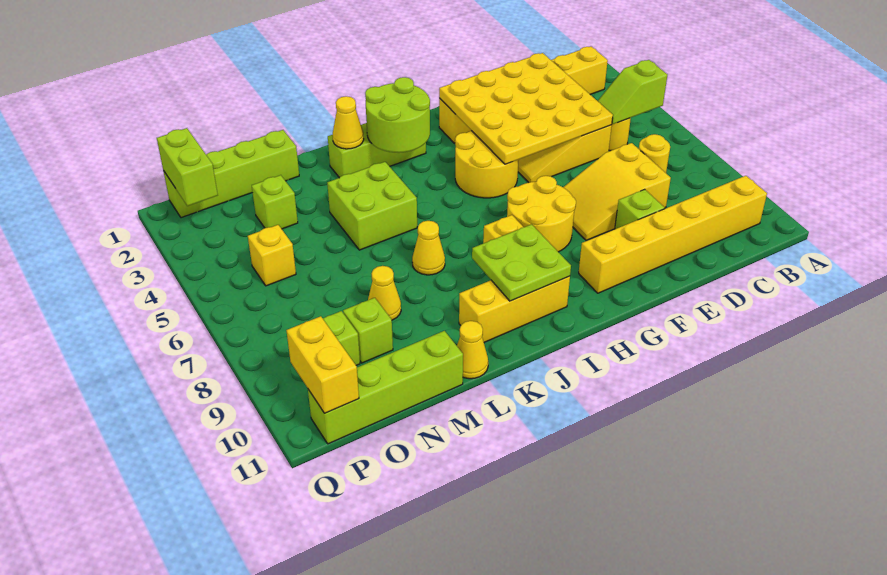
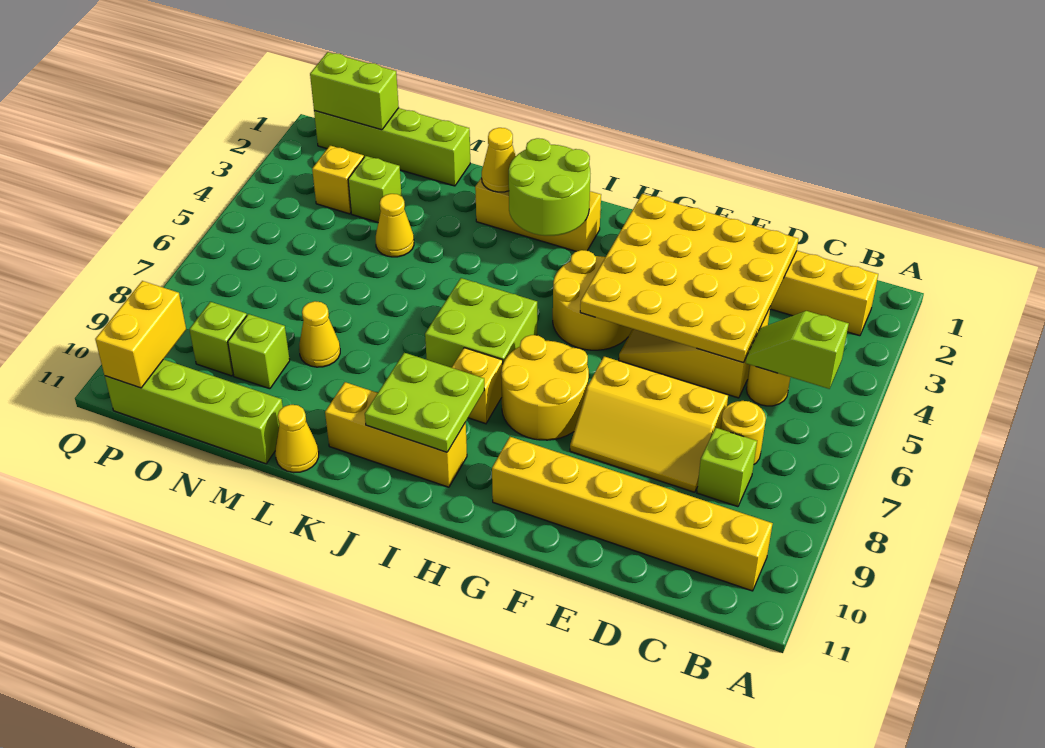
yellow 2x3 slope [563,143,671,240] -> yellow 2x3 slope turned to [570,357,728,492]
lime 1x1 brick [615,189,665,229] -> lime 1x1 brick moved to [697,428,757,507]
lime 1x3 brick [328,123,426,178] -> yellow 1x3 brick [475,177,601,251]
lime 2x2 brick [327,162,417,250] -> lime 2x2 brick moved to [425,278,537,368]
yellow 1x1 cone [412,221,445,275] -> yellow 1x1 cone moved to [376,194,414,257]
yellow 1x1 brick [248,225,296,286] -> yellow 1x1 brick moved to [312,146,364,214]
lime 1x2 brick [157,128,218,206] -> lime 1x2 brick turned to [310,52,399,130]

